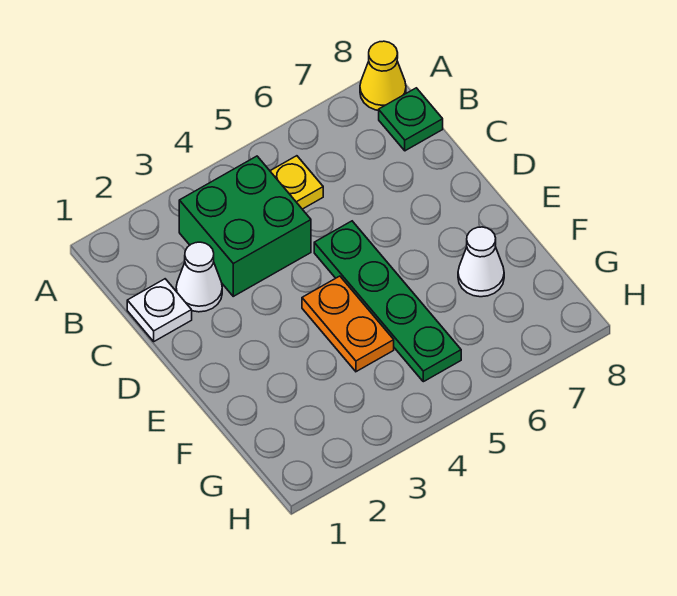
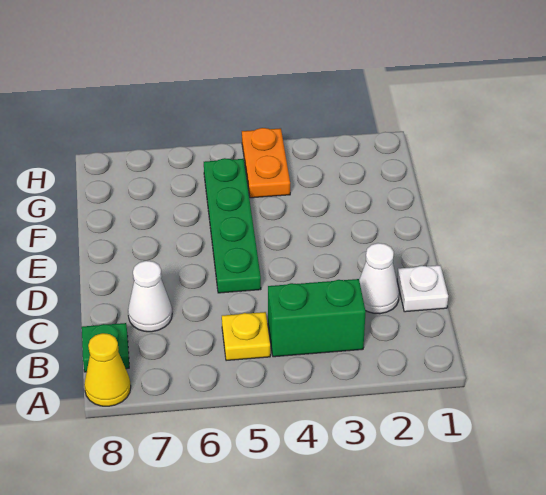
green 2x2 brick [179,156,311,296] -> green 1x2 brick [268,279,366,357]
orange 1x2 plate [302,276,394,372] -> orange 1x2 plate moved to [242,128,290,198]
white 1x1 cone [458,227,504,297] -> white 1x1 cone moved to [128,261,172,332]

